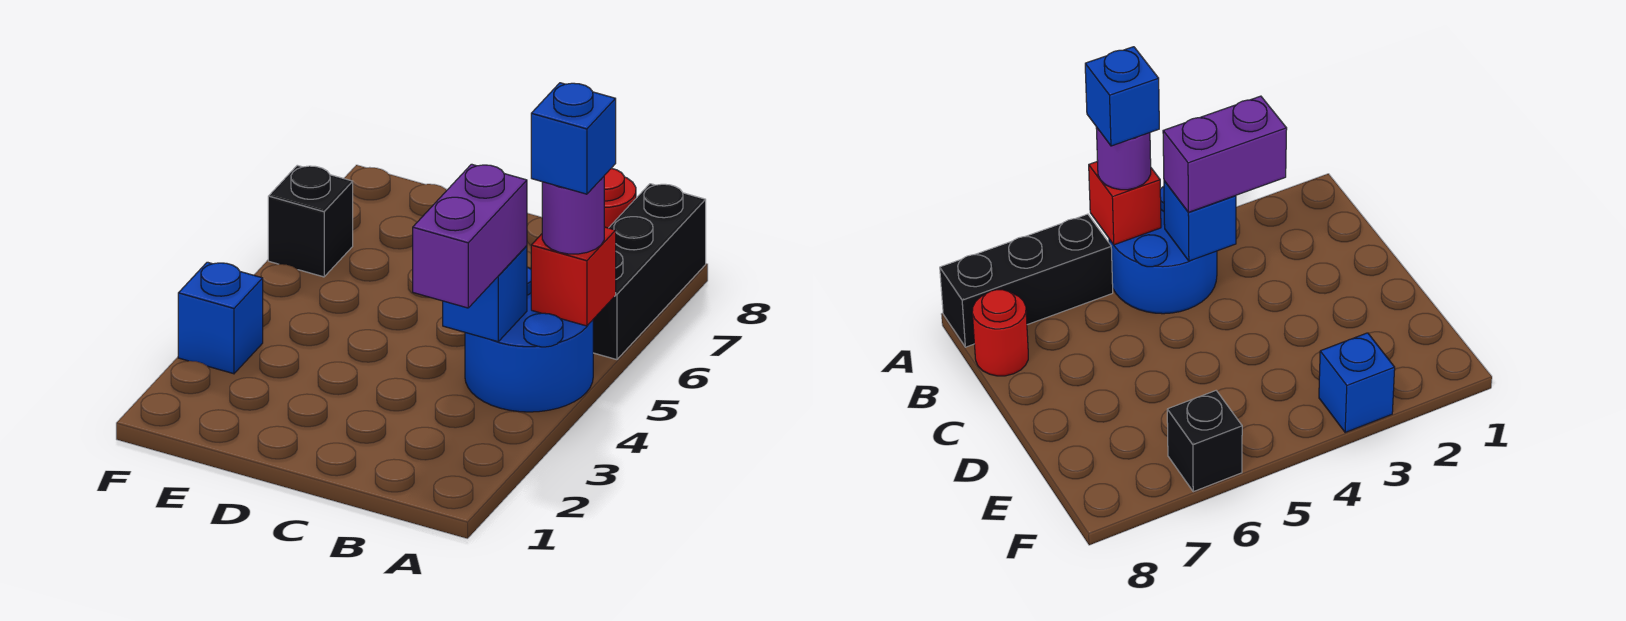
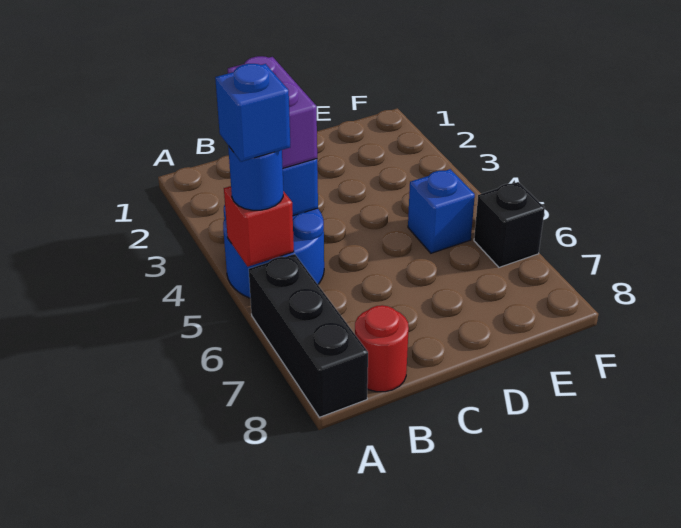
purple 1x1 round brick [542,177,604,254] -> blue 1x1 round brick [228,146,283,210]
blue 1x1 brick [178,262,263,374] -> blue 1x1 brick moved to [408,169,475,253]

